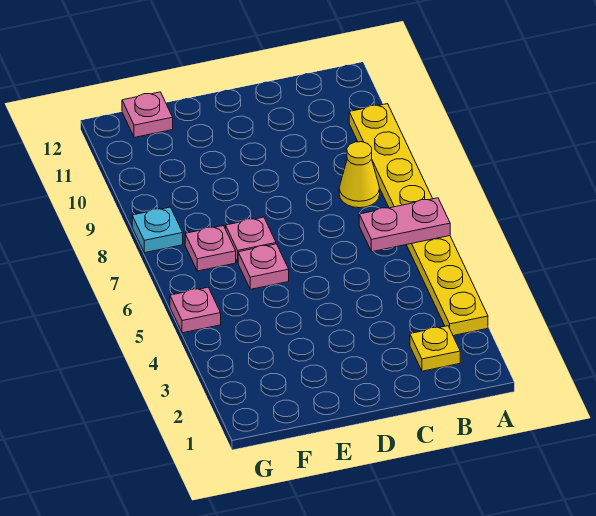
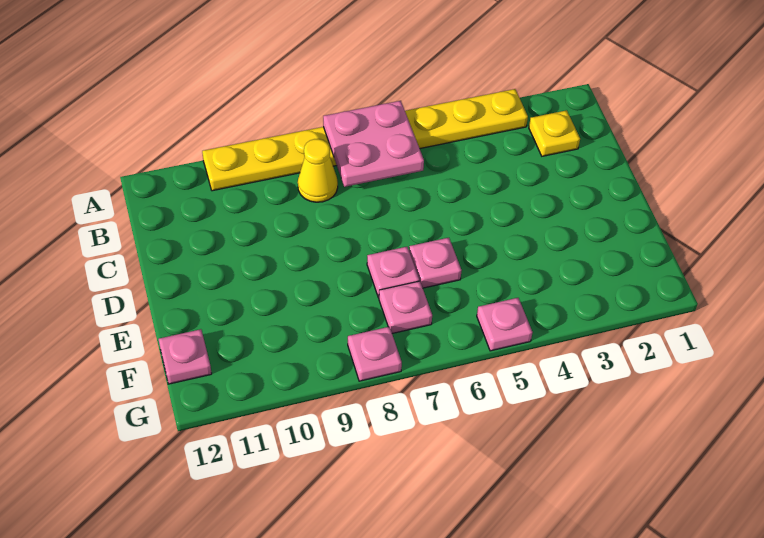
pink 1x2 plate [359,198,450,252] -> pink 2x2 plate [323,101,424,187]
cyan 1x1 plate [132,207,183,253] -> pink 1x1 plate [348,327,402,381]

